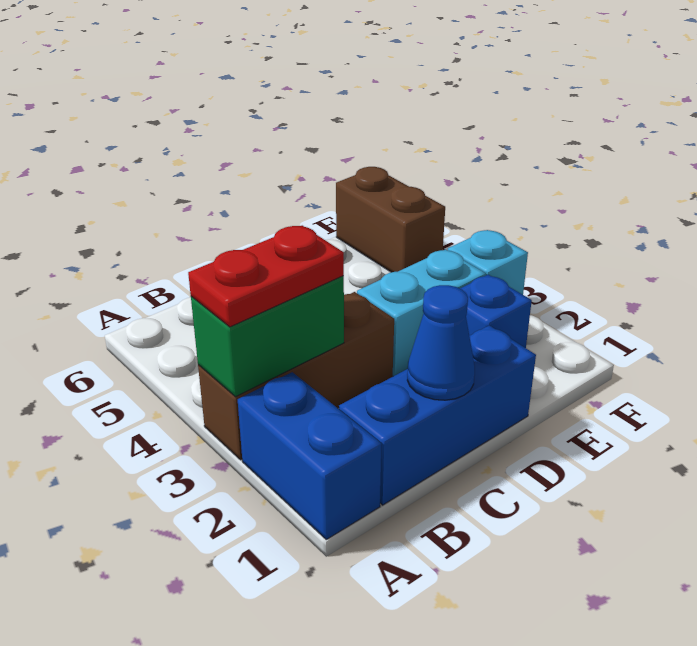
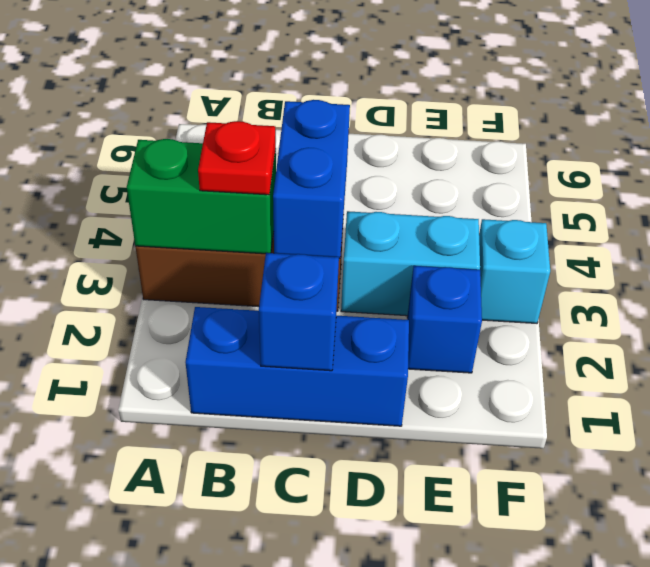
blue 1x2 brick [238,372,382,539] -> blue 1x2 brick moved to [273,100,350,258]
red 1x2 plate [188,226,344,327] -> red 1x1 plate [198,121,276,195]
blue 1x1 cone [407,285,475,400] -> blue 1x1 brick [259,253,339,371]
brown 1x2 brick [336,167,445,272] -> none

